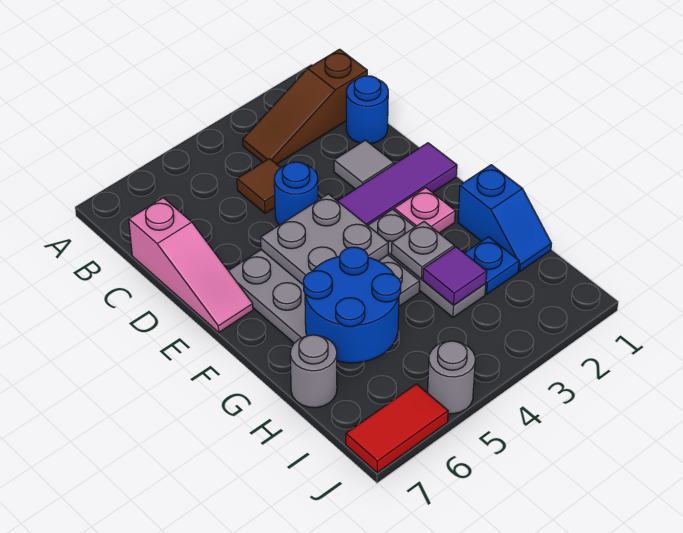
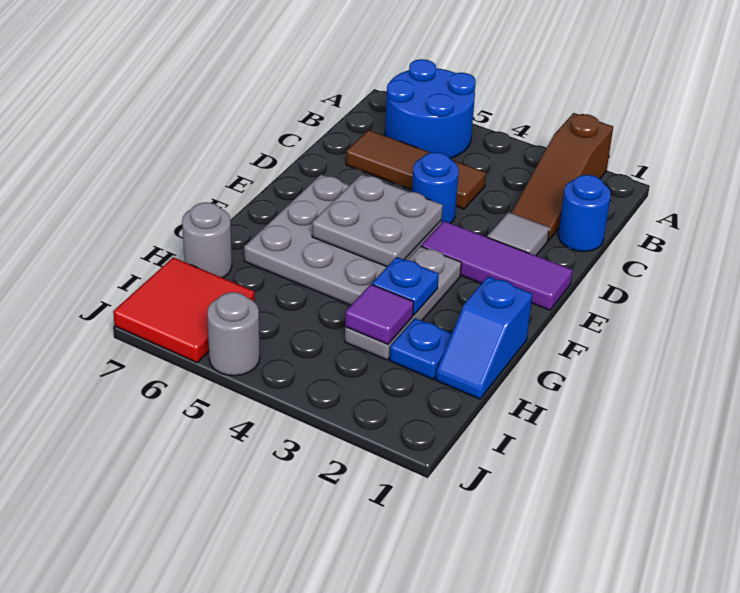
brown 1x3 slope [243,49,367,164] -> brown 1x3 slope turned to [511,113,613,241]
brown 1x1 tile [237,159,281,213] -> brown 1x3 tile [346,130,486,209]
pink 1x3 slope [129,198,253,332] -> none
pink 1x1 plate [394,188,455,233] -> none
grey 1x1 plate [391,222,454,279] -> blue 1x1 plate [372,257,439,315]
blue 2x2 round brick [303,247,401,363] -> blue 2x2 round brick moved to [385,59,476,158]
red 1x2 tile [346,384,448,473] -> red 2x2 tile [113,257,255,363]

